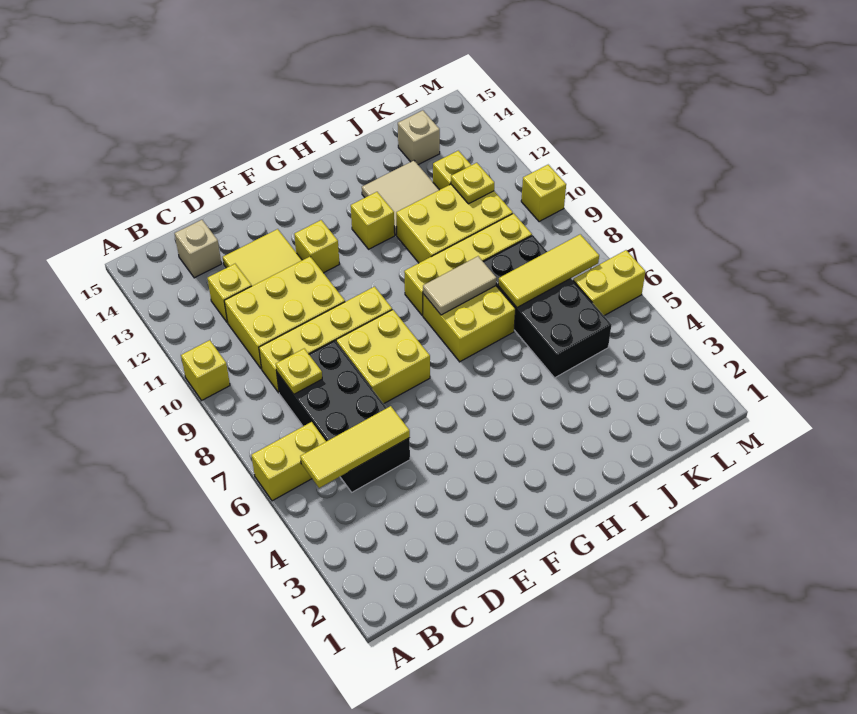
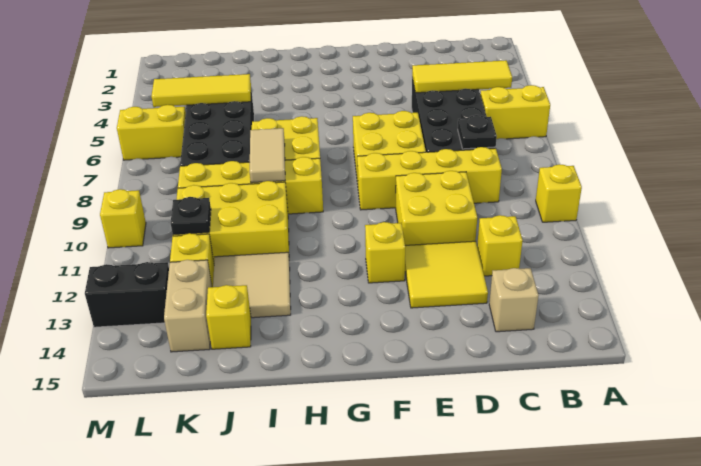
yellow 1x1 plate [276,349,322,394] -> black 1x1 plate [458,115,497,149]
yellow 2x3 brick [224,257,345,369] -> yellow 2x2 brick [396,171,477,245]
tan 1x2 tile [423,256,496,315] -> tan 1x2 tile turned to [250,128,285,183]
yellow 1x1 brick [351,192,395,249] -> yellow 1x1 brick moved to [206,285,251,349]
yellow 1x3 tile [498,234,599,307] -> yellow 1x3 tile moved to [151,74,251,107]
yellow 1x1 plate [451,163,494,204] -> black 1x1 plate [171,197,211,235]
tan 1x1 brick [398,110,440,165] -> tan 1x2 brick [164,260,212,352]
none -> black 1x2 brick [85,262,169,327]

